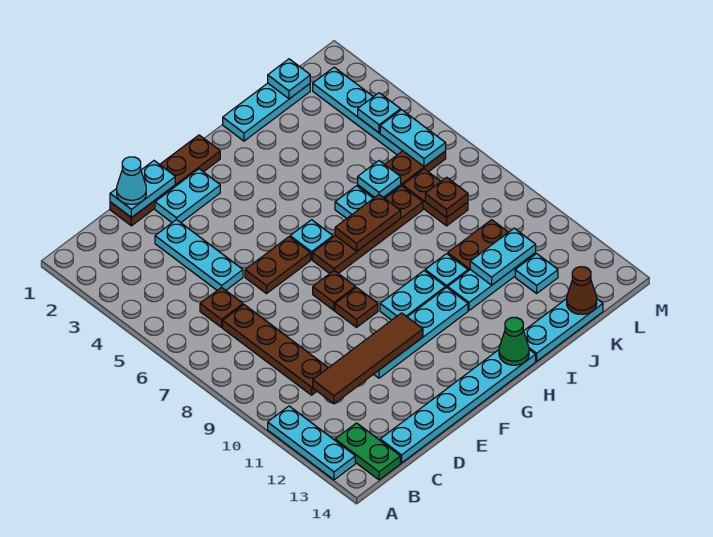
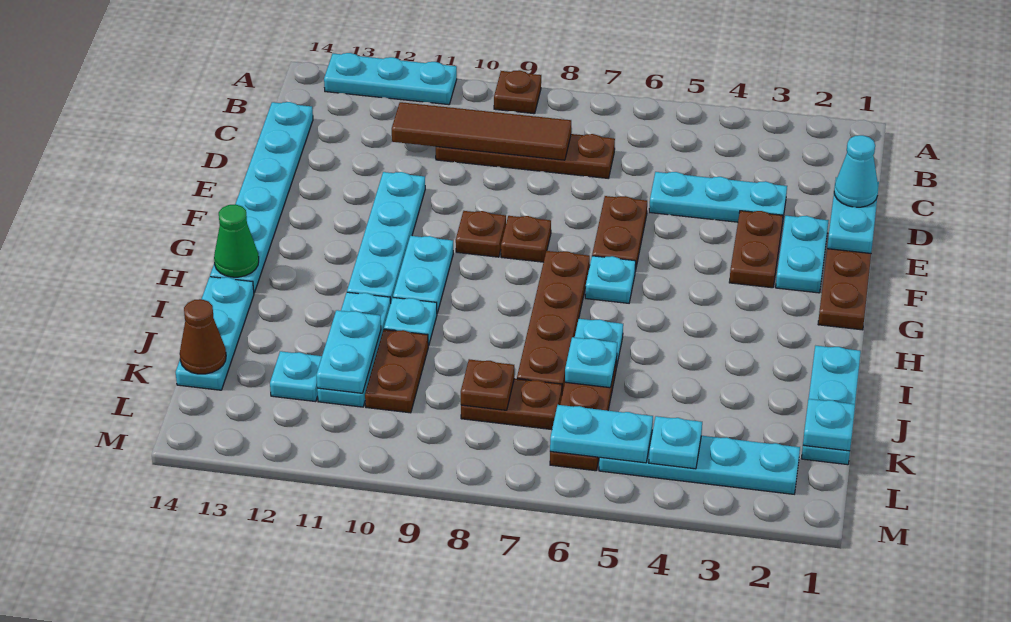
green 1x2 plate [335,423,400,480] -> none
brown 1x1 plate [200,287,243,327] -> brown 1x1 plate moved to [494,70,541,114]
brown 1x4 tile [313,313,423,404] -> brown 1x4 tile turned to [392,102,571,160]
brown 1x2 plate [335,195,401,251] -> brown 1x2 plate moved to [729,211,783,288]

